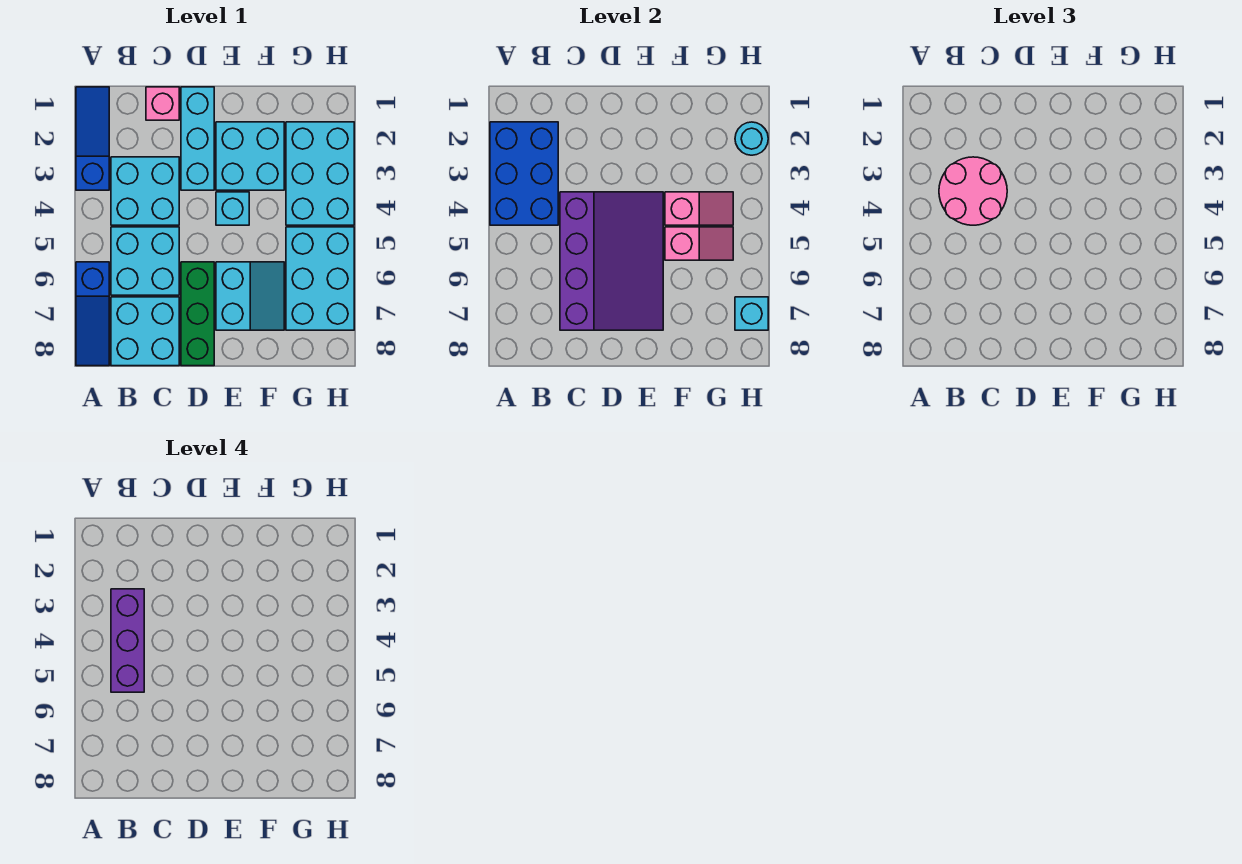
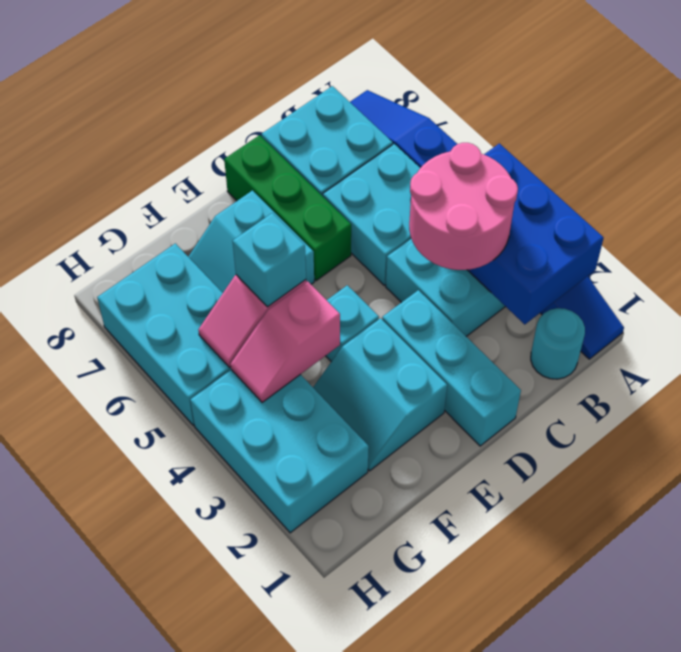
purple 1x3 brick [111,589,144,692] -> none
pink 1x1 brick [146,87,179,120] -> none
purple 3x4 slope [560,192,663,330] -> none
cyan 2x2 brick [216,122,284,190] -> cyan 2x2 slope [313,318,447,471]
cyan 1x1 round brick [735,122,768,155] -> cyan 1x1 round brick moved to [531,308,585,379]
cyan 1x1 brick [735,297,768,330] -> cyan 1x1 brick moved to [233,213,306,307]

